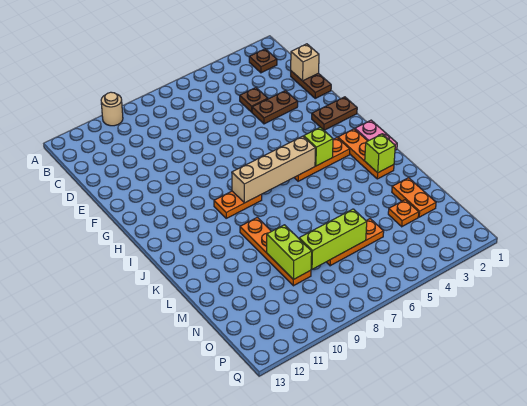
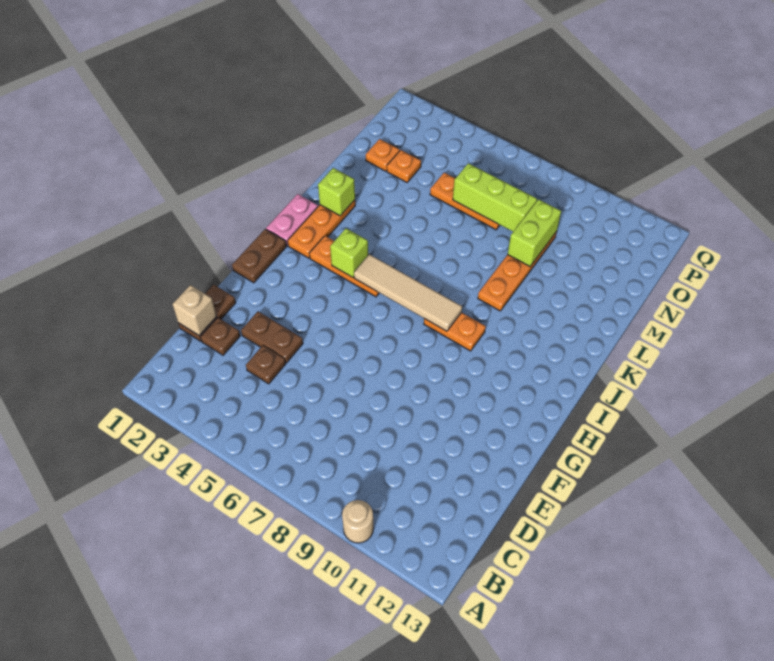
brown 1x1 plate [249,49,277,73] -> brown 1x1 plate moved to [200,318,240,355]
brown 1x2 plate [312,97,357,130] -> brown 1x2 plate turned to [232,229,286,283]
tan 1x4 brick [232,136,316,203] -> tan 1x4 tile [354,254,462,331]
orange 1x2 plate [392,178,436,217] -> orange 1x1 plate [366,139,400,171]

